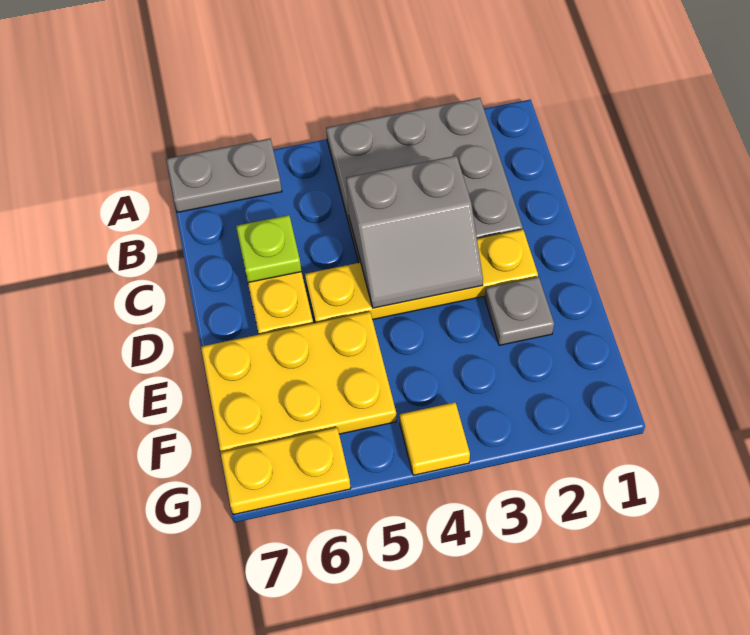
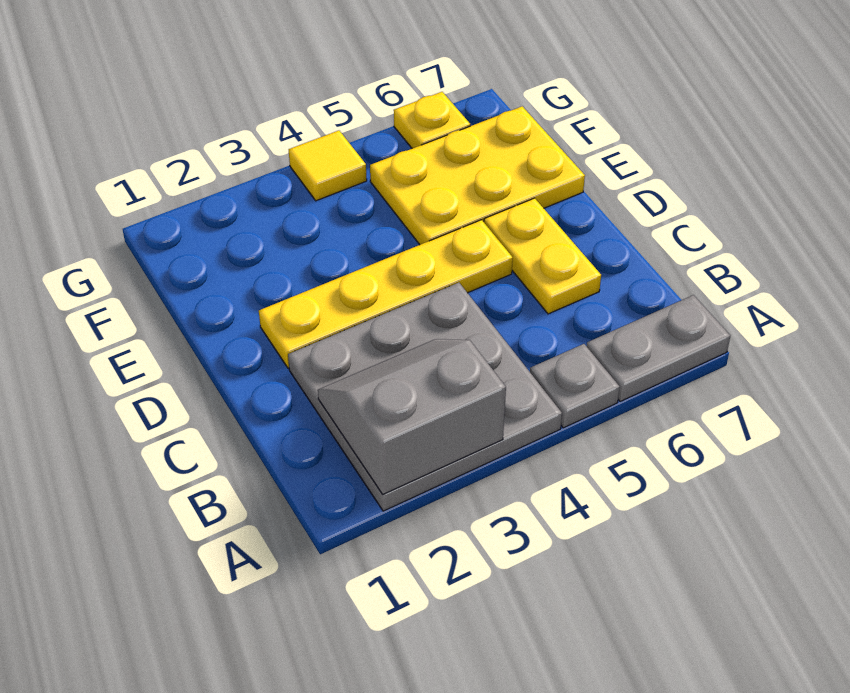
grey 2x2 slope [346,156,483,308] -> grey 2x2 slope moved to [318,339,506,494]
lime 1x1 plate [236,215,301,282] -> none
grey 1x1 plate [485,277,554,345] -> grey 1x1 plate moved to [530,344,620,428]
yellow 1x2 plate [221,428,351,515] -> yellow 1x1 plate [394,92,470,148]

